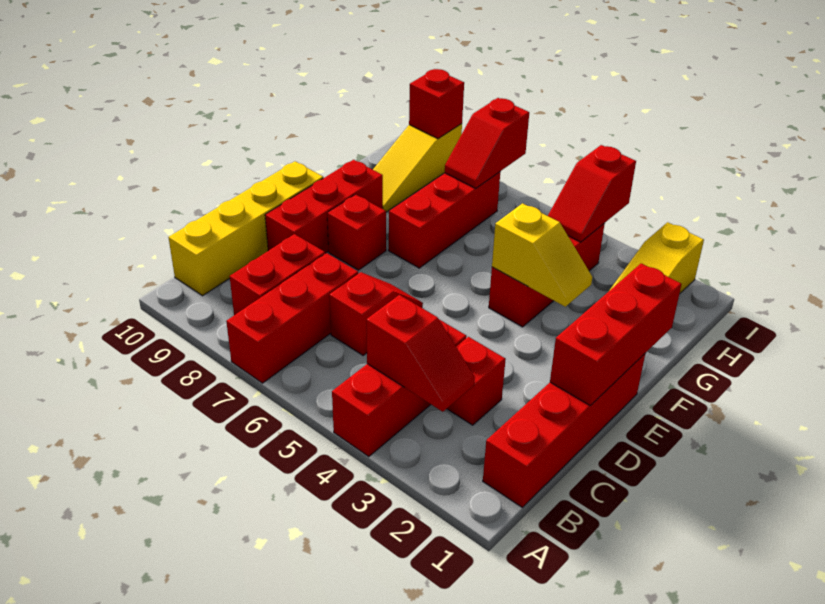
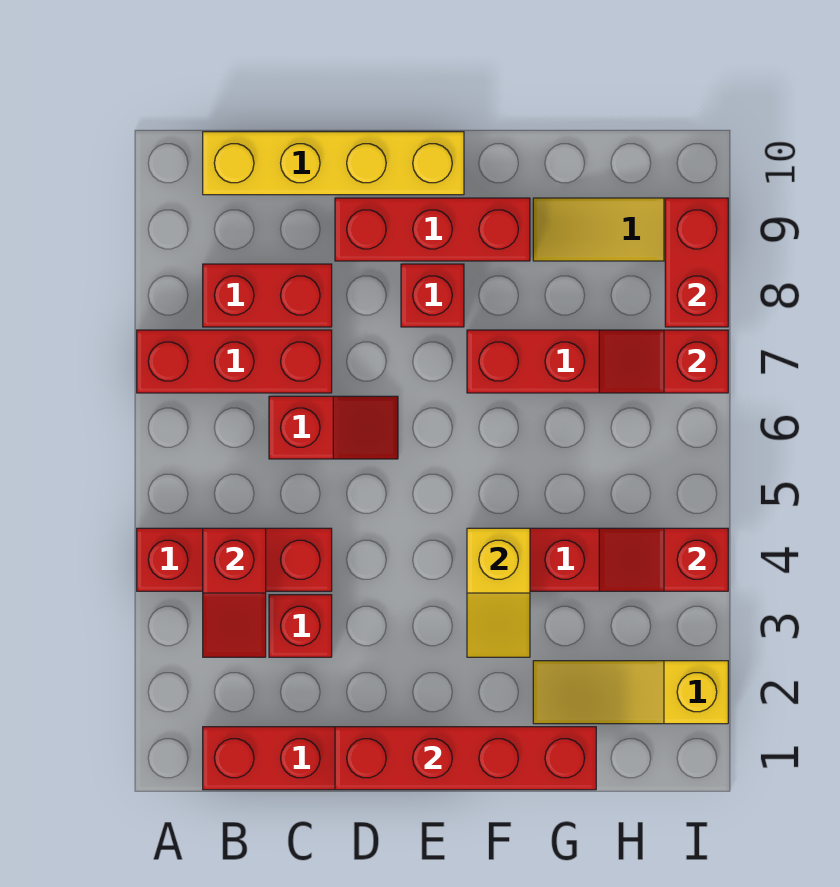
red 1x3 brick [550,263,682,406] -> red 1x4 brick [335,727,596,790]
red 1x1 brick [409,69,464,139] -> red 1x2 brick [665,198,728,327]

